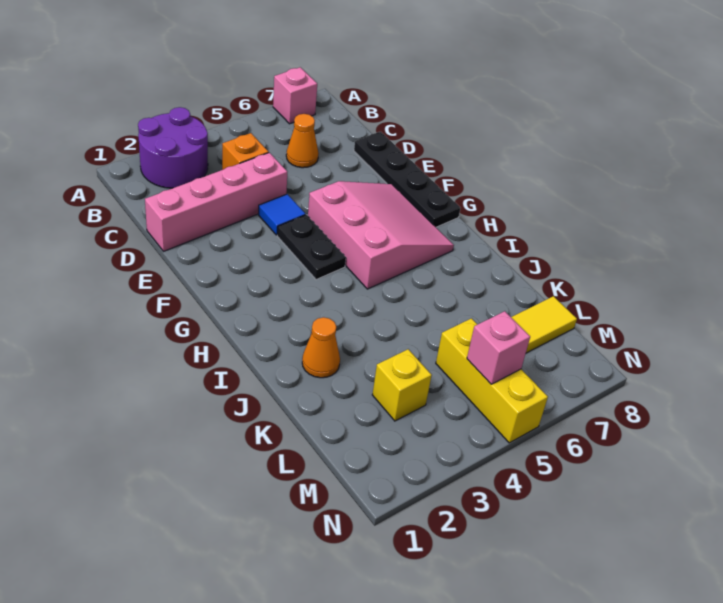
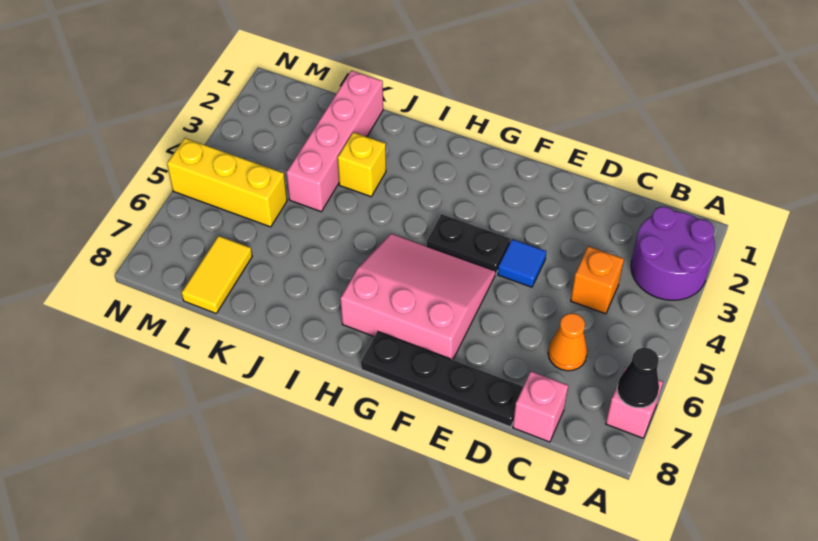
none -> black 1x1 cone [617,348,659,408]
pink 1x4 brick [145,153,287,251] -> pink 1x4 brick moved to [286,71,383,212]
pink 3x3 slope [308,181,454,289] -> pink 3x3 slope turned to [340,234,496,360]
orange 1x1 cone [302,317,340,378] -> none
yellow 1x1 brick [372,349,432,421] -> yellow 1x1 brick moved to [338,132,386,197]
pink 1x1 brick [467,311,530,384] -> pink 1x1 brick moved to [513,371,568,442]

